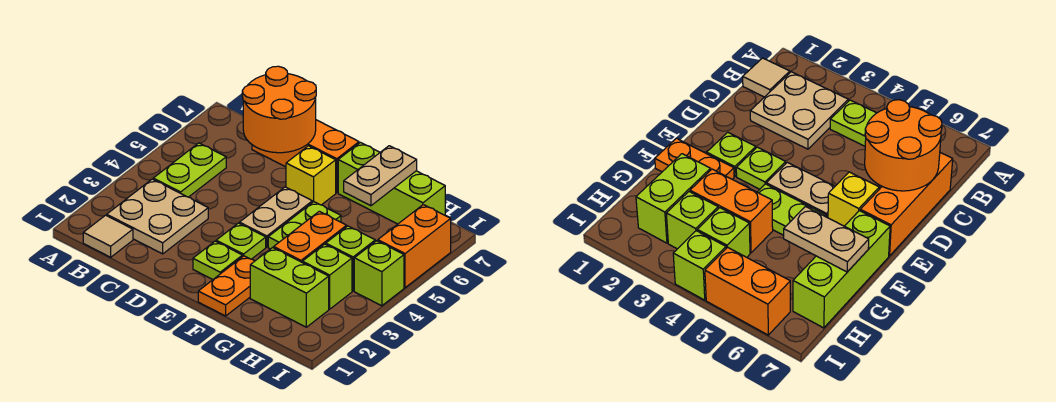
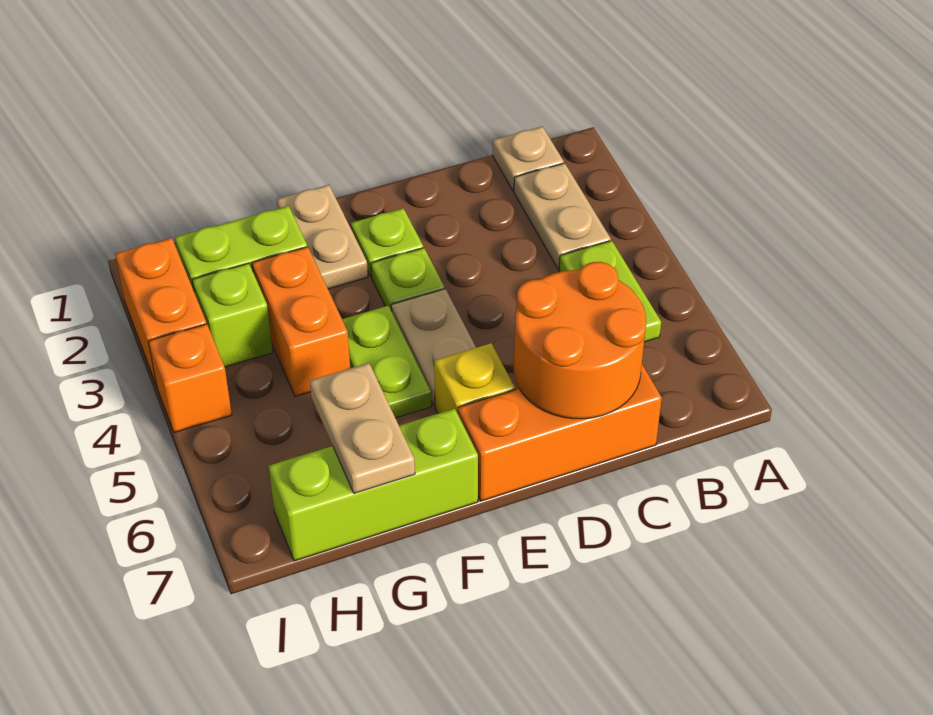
tan 1x1 tile [83,215,133,257] -> tan 1x1 plate [493,127,564,191]
tan 2x2 plate [107,179,208,254] -> tan 1x2 plate [514,163,611,269]
orange 1x2 plate [198,256,254,316] -> tan 1x2 plate [277,185,368,289]
lime 1x1 brick [326,226,375,291] -> none
lime 1x1 brick [354,241,404,306] -> orange 1x1 brick [148,324,232,433]
orange 1x2 brick [378,205,451,288] -> orange 1x2 brick moved to [115,238,206,386]

